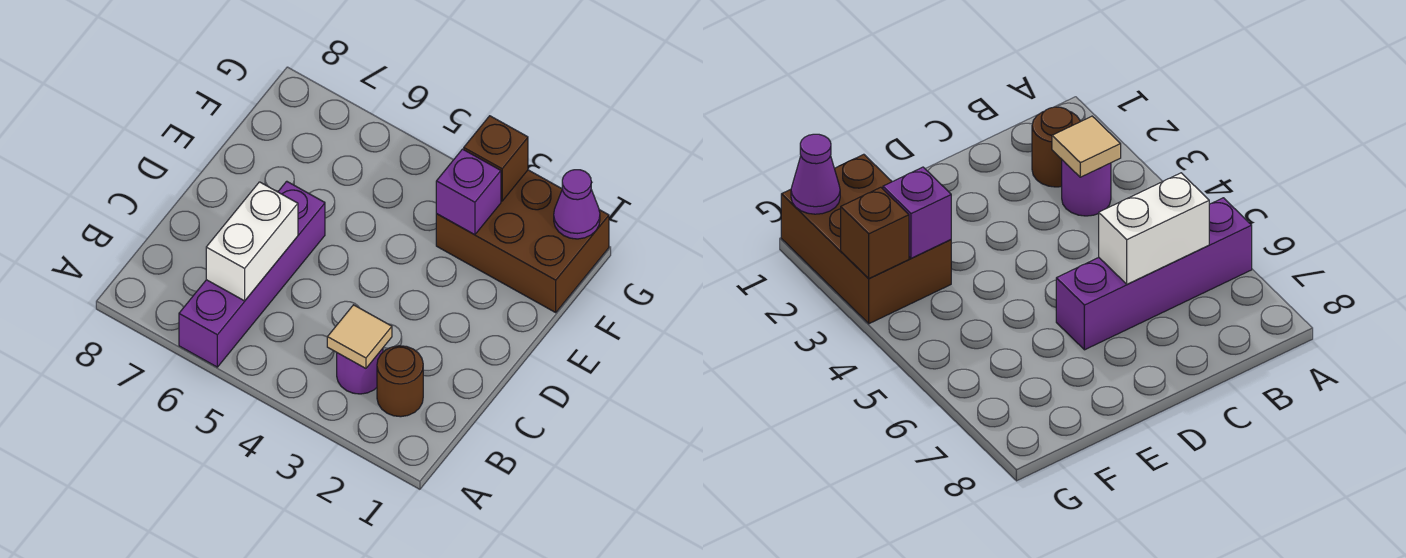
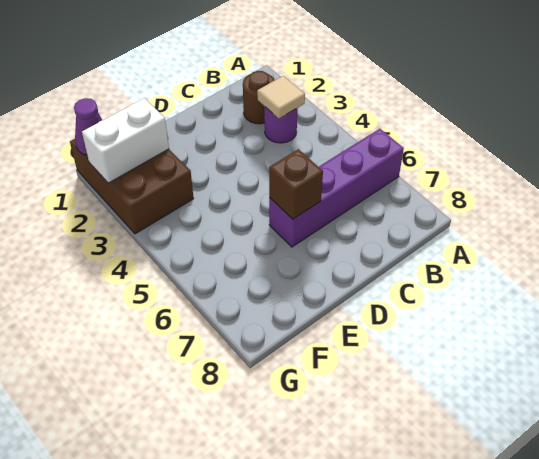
white 1x2 brick [206,182,298,301] -> white 1x2 brick moved to [82,98,169,183]
purple 1x1 brick [436,149,501,235] -> none
brown 1x1 brick [464,116,528,201] -> brown 1x1 brick moved to [269,149,323,219]

